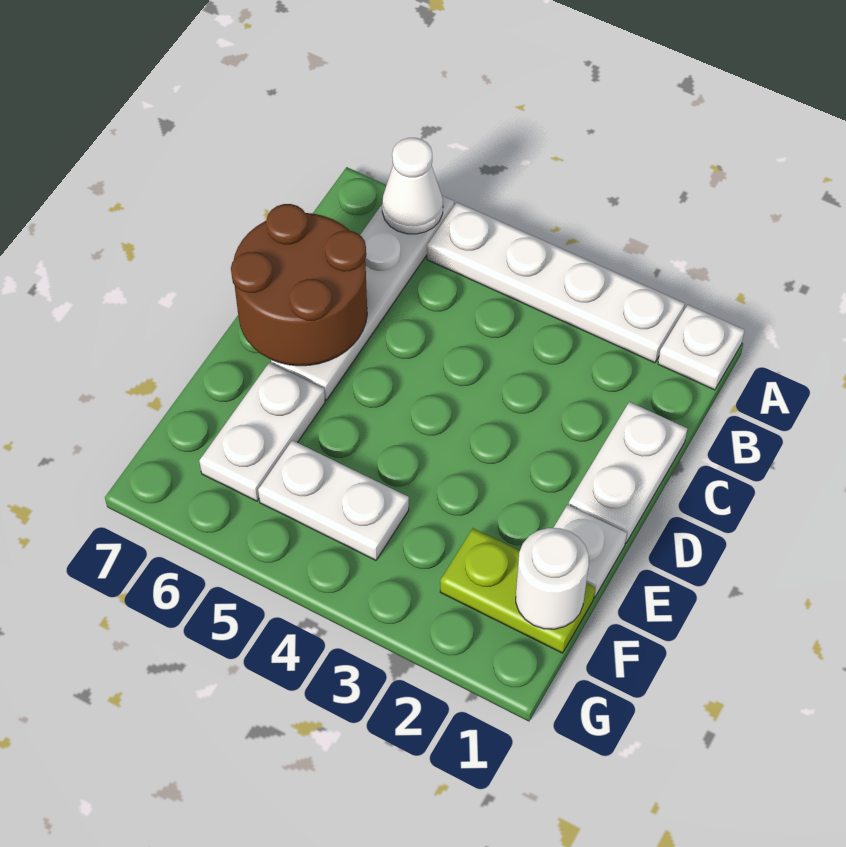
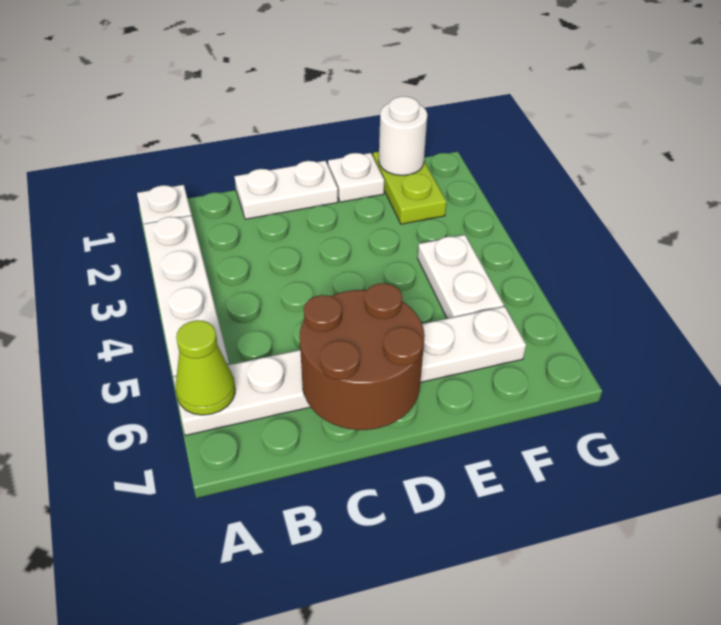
white 1x1 cone [382,138,443,234] -> lime 1x1 cone [176,320,235,415]

